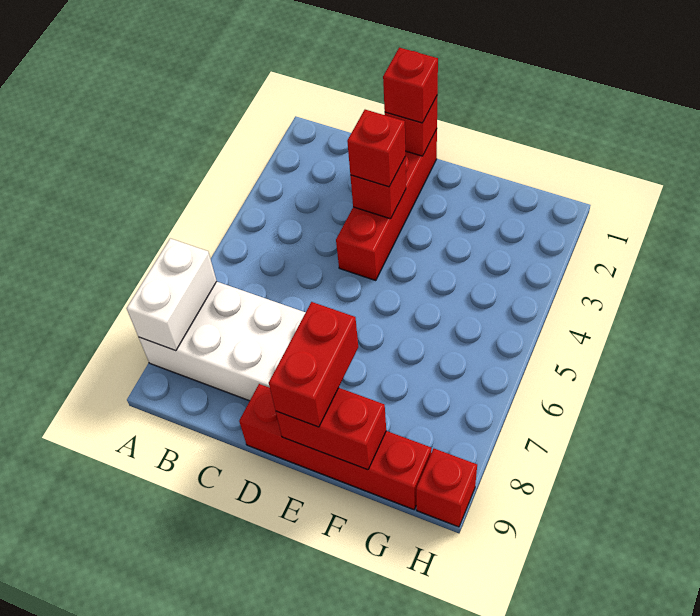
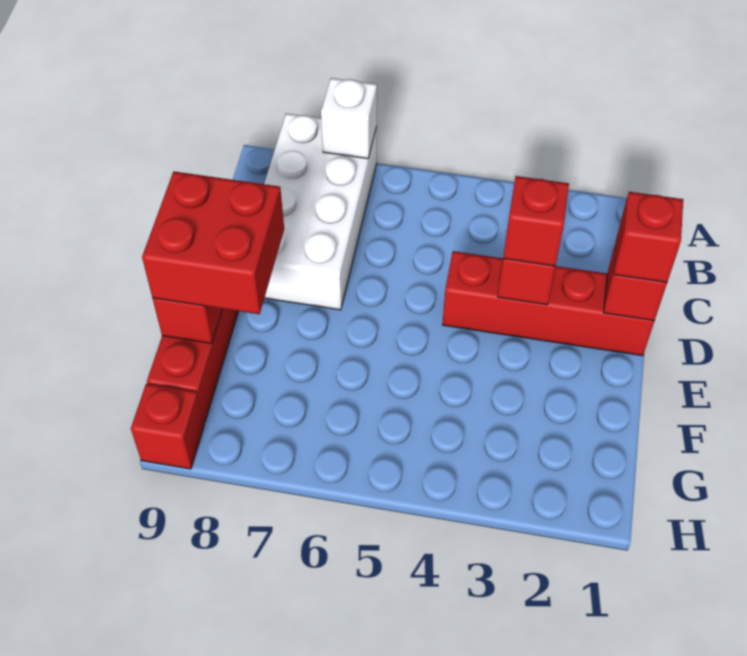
white 1x2 brick [127,238,217,351] -> white 1x1 brick [321,78,377,159]
red 1x2 brick [269,302,358,427] -> red 2x2 brick [142,171,284,314]

